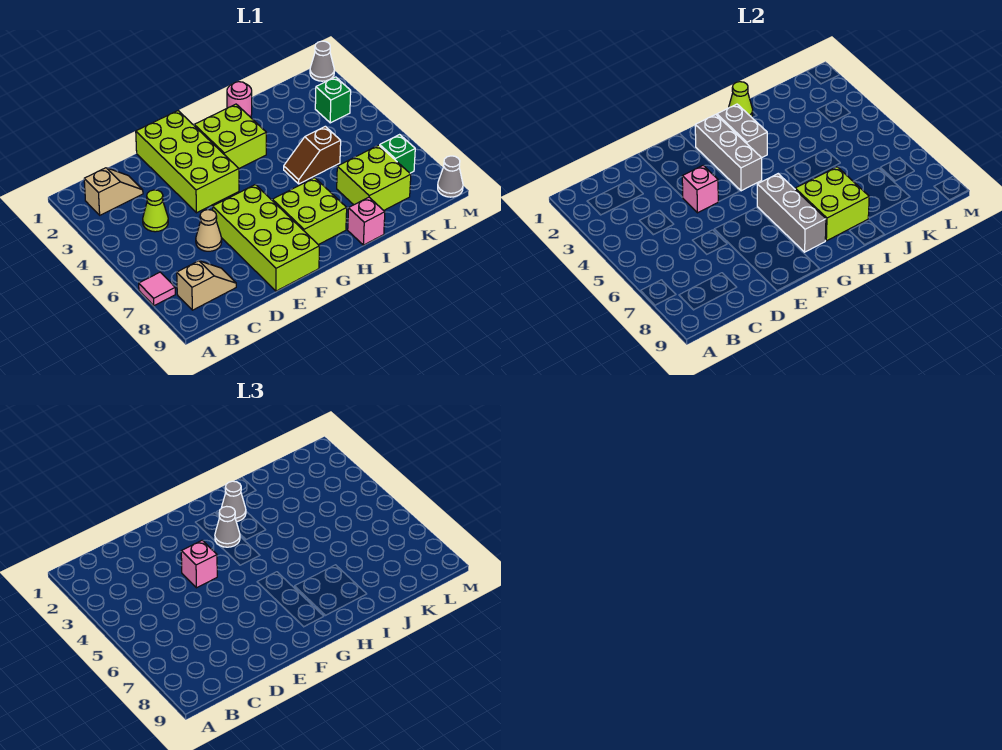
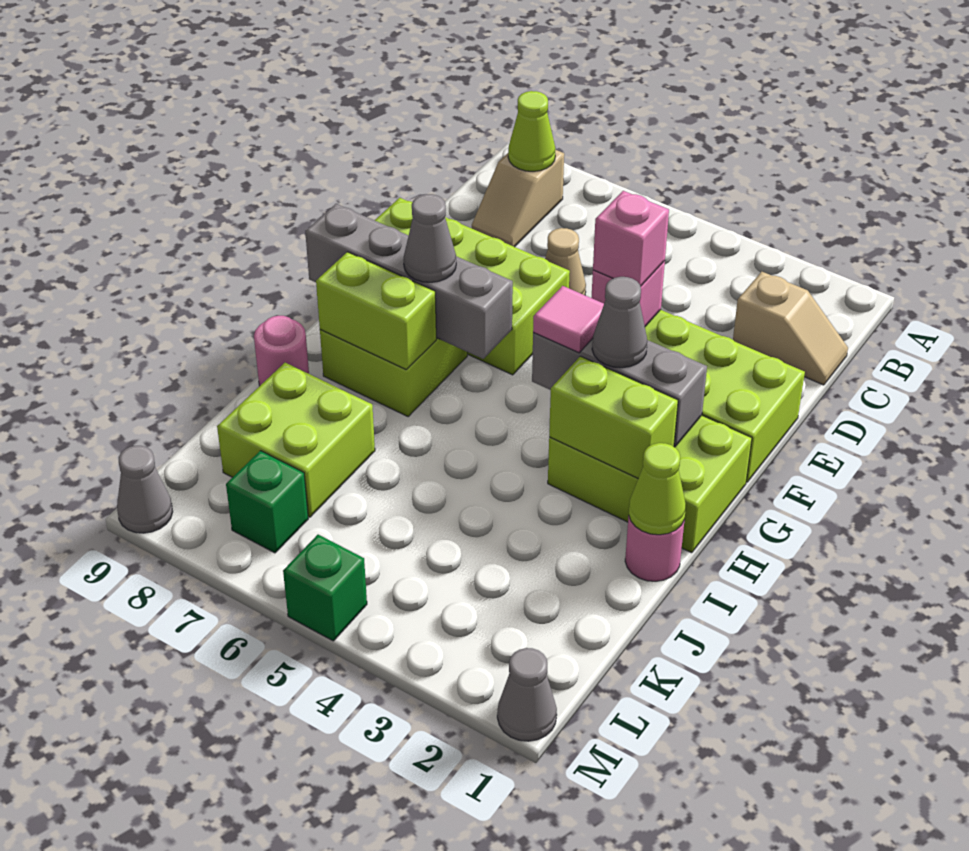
pink 1x1 tile [139,272,175,306] -> pink 1x1 tile moved to [533,286,604,353]
tan 1x2 slope [84,168,143,215] -> tan 1x2 slope turned to [733,272,848,385]
lime 1x1 cone [143,190,168,232] -> lime 1x1 cone moved to [508,91,556,171]
lime 2x2 brick [194,104,266,168] -> lime 2x3 brick [548,415,752,553]
grey 1x3 brick [757,174,826,252] -> grey 1x4 brick [305,204,513,359]
grey 1x2 brick [717,104,767,158] -> lime 1x2 brick [549,356,678,478]
grey 1x1 cone [222,481,246,522] -> grey 1x1 cone moved to [404,194,456,282]
lime 2x2 brick [795,167,869,241] -> lime 1x2 brick [316,252,436,369]
brown 1x2 slope [284,126,341,184] -> none
pink 1x1 brick [348,197,385,245] -> pink 1x1 round brick [254,316,309,386]
green 1x1 brick [315,77,351,123] -> green 1x1 brick moved to [283,535,367,641]

